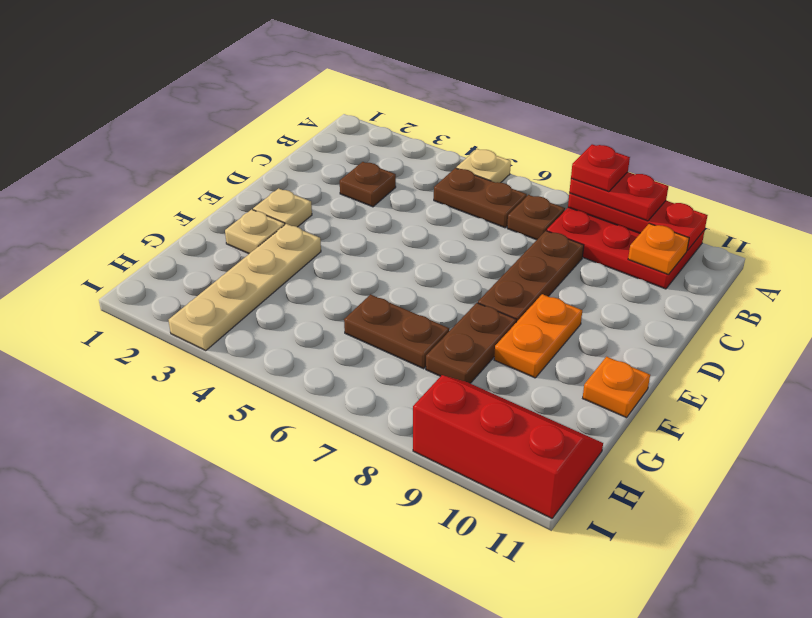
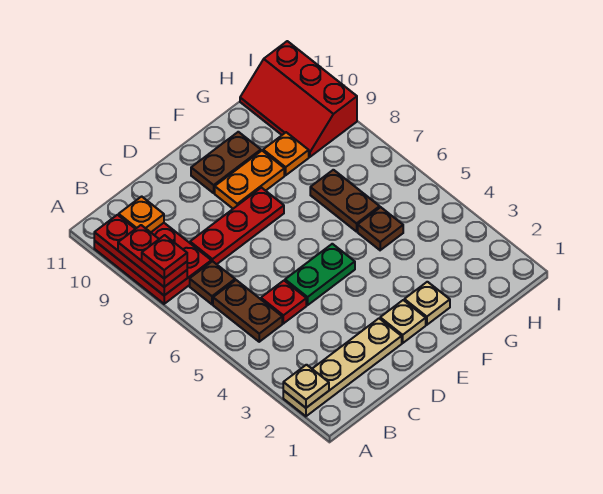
tan 1x1 plate [456,149,511,183] -> tan 1x1 plate moved to [283,365,329,408]
brown 1x1 plate [340,162,396,207] -> brown 1x1 plate moved to [358,207,403,250]
none -> red 1x1 plate [261,281,306,324]
brown 1x3 plate [478,231,584,322] -> red 1x3 plate [190,188,284,264]
none -> green 1x2 plate [285,244,355,305]
tan 1x4 plate [169,224,321,351] -> tan 1x4 plate moved to [283,318,402,416]
brown 1x2 plate [426,303,516,383] -> brown 1x2 plate moved to [191,132,261,193]
orange 1x1 plate [583,357,650,418] -> orange 1x1 plate moved to [263,132,309,175]

